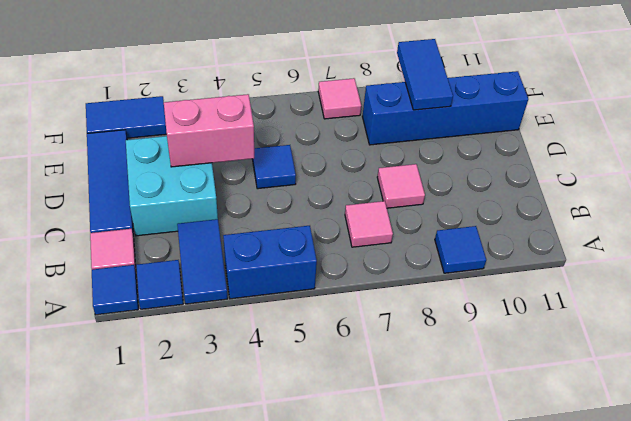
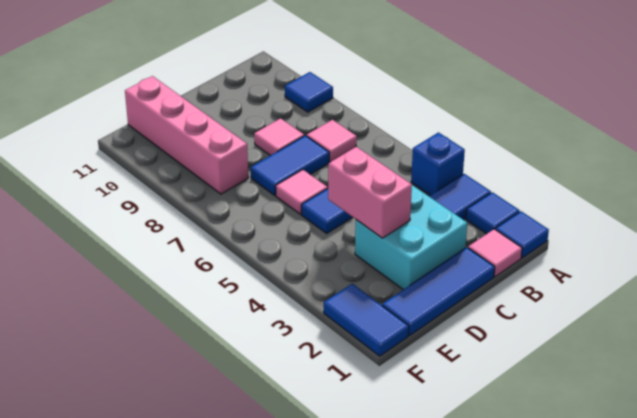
blue 1x2 brick [223,226,317,299] -> blue 1x1 brick [411,132,465,195]
blue 1x4 brick [362,71,528,145] -> pink 1x4 brick [125,76,248,194]
blue 1x2 tile [397,39,453,110] -> blue 1x2 tile moved to [251,135,329,195]
pink 1x1 tile [318,78,361,119] -> pink 1x1 tile moved to [276,170,327,214]

